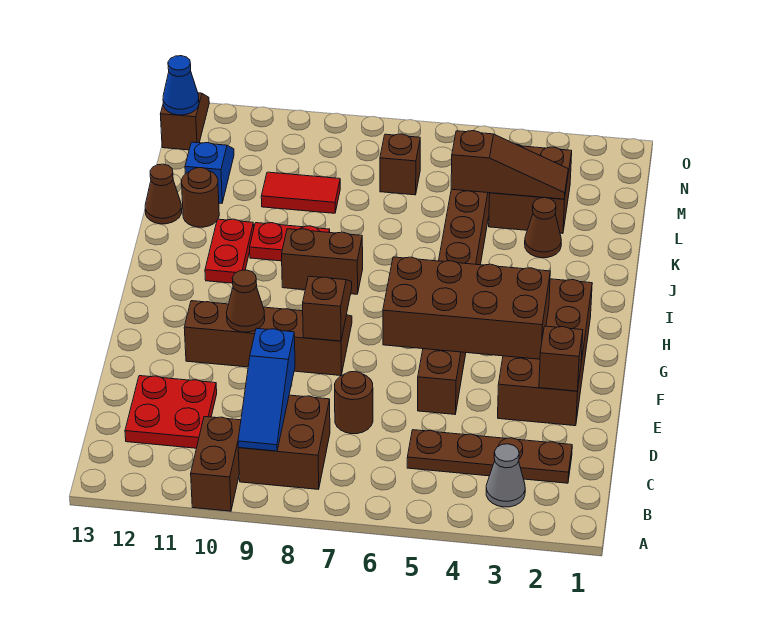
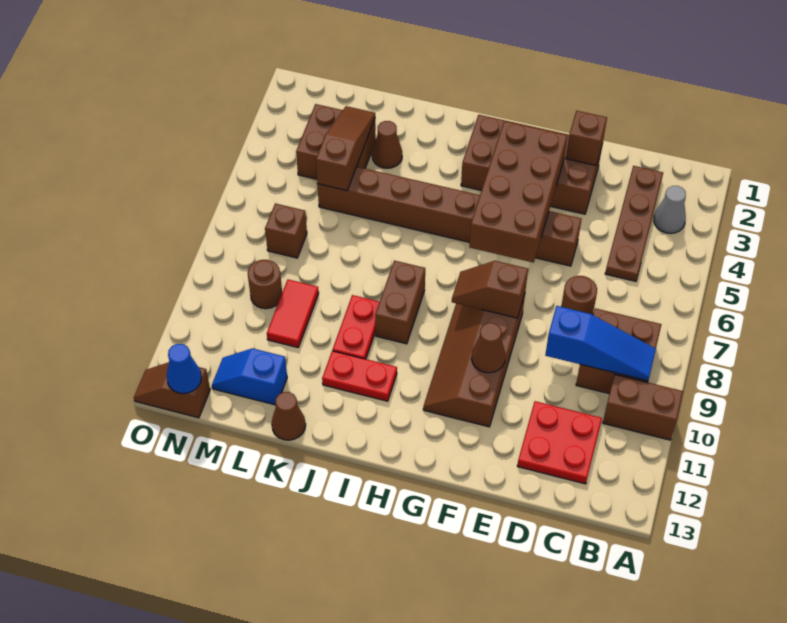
brown 1x1 round brick [182,168,219,227] -> brown 1x1 round brick moved to [248,260,282,309]

